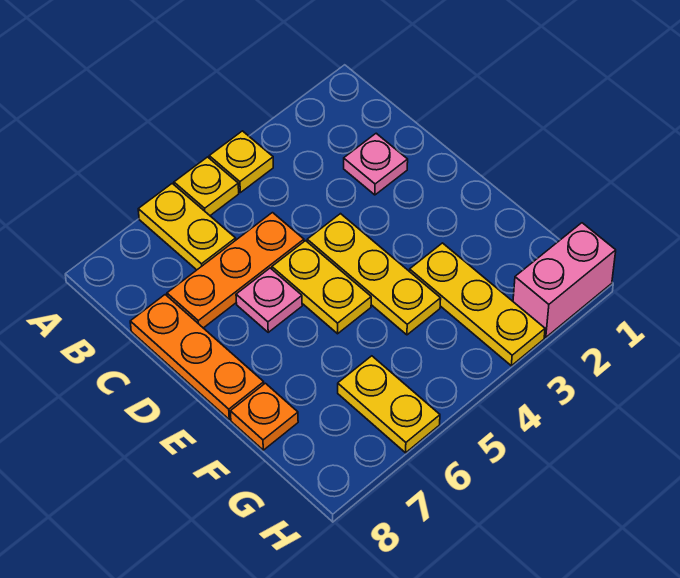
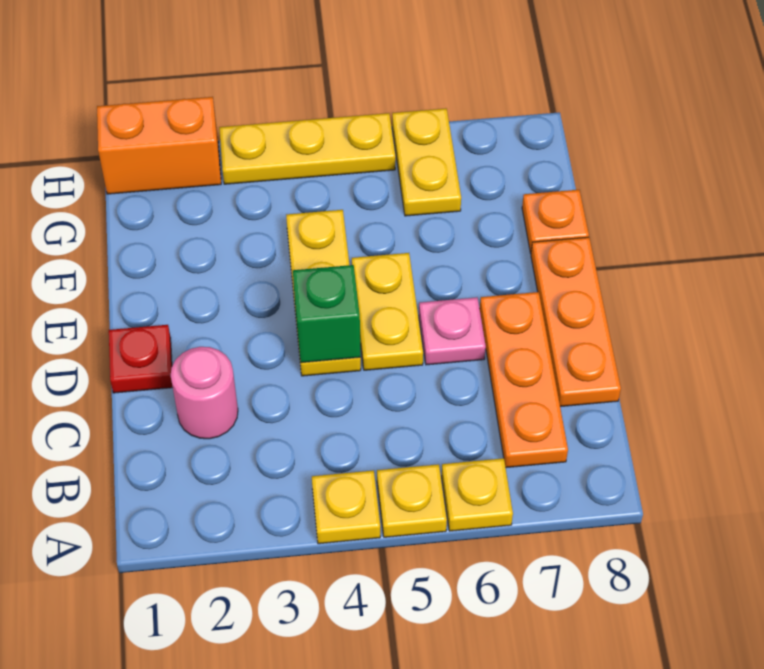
yellow 1x2 plate [138,183,236,270] -> yellow 1x1 plate [442,458,513,531]
pink 1x1 plate [344,133,408,195] -> pink 1x1 round brick [171,347,238,439]
orange 1x3 plate [167,213,304,328] -> orange 1x3 plate turned to [480,292,568,468]
none -> red 1x1 plate [109,325,173,393]
none -> green 1x1 brick [293,265,360,363]
yellow 1x3 plate [410,243,545,366] -> yellow 1x3 plate turned to [219,113,396,184]
pink 1x2 brick [513,223,616,337] -> orange 1x2 brick [97,97,221,194]

